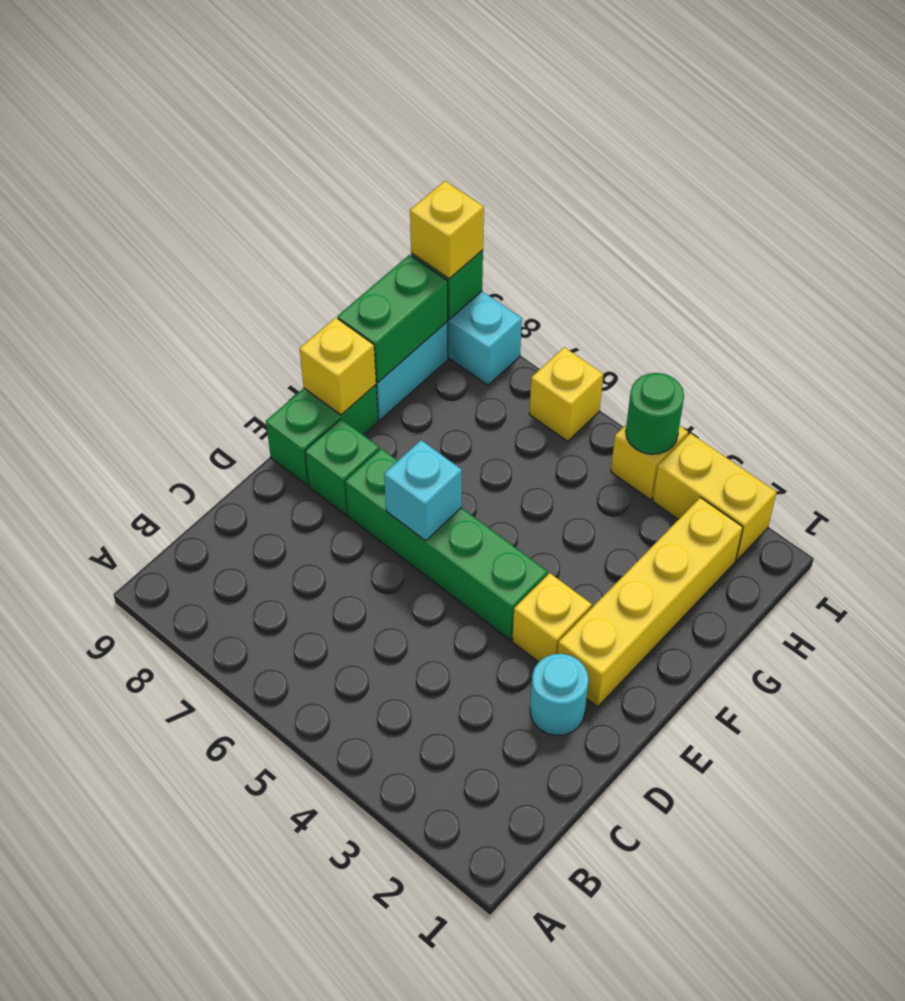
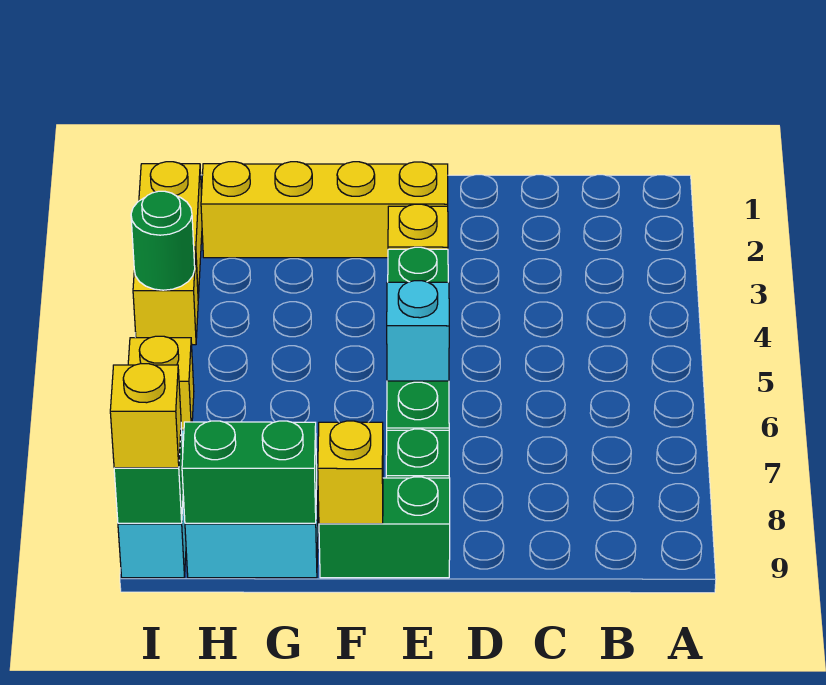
cyan 1x1 round brick [530,654,589,736] -> none

